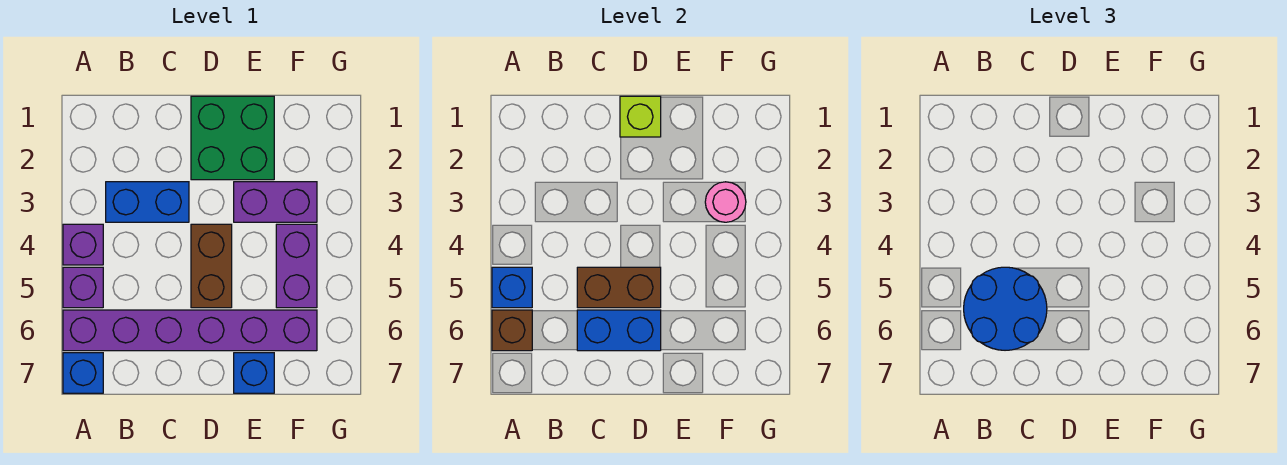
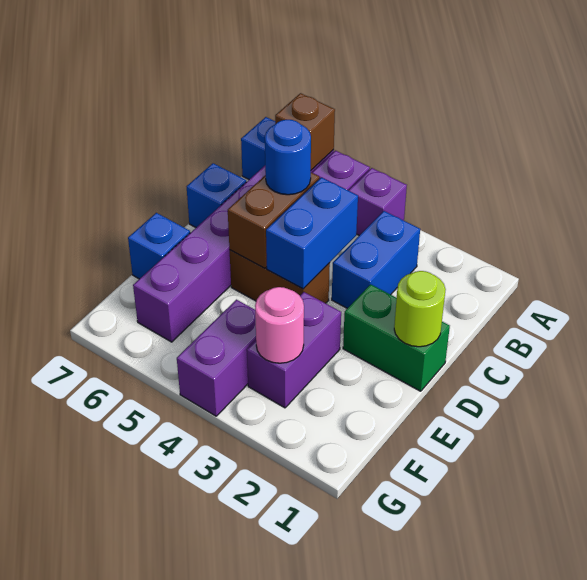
blue 1x1 brick [492,267,532,308] -> blue 1x1 brick moved to [187,163,246,227]
blue 2x2 round brick [964,267,1047,350] -> blue 1x1 round brick [265,120,311,195]
blue 1x2 brick [577,310,661,351] -> blue 1x2 brick moved to [266,177,358,289]
green 2x2 brick [191,96,274,180] -> green 1x2 brick [343,284,450,391]
lime 1x1 brick [620,96,661,137] -> lime 1x1 round brick [394,271,446,347]
purple 1x2 brick [276,224,317,308] -> purple 1x2 brick turned to [177,300,256,416]

